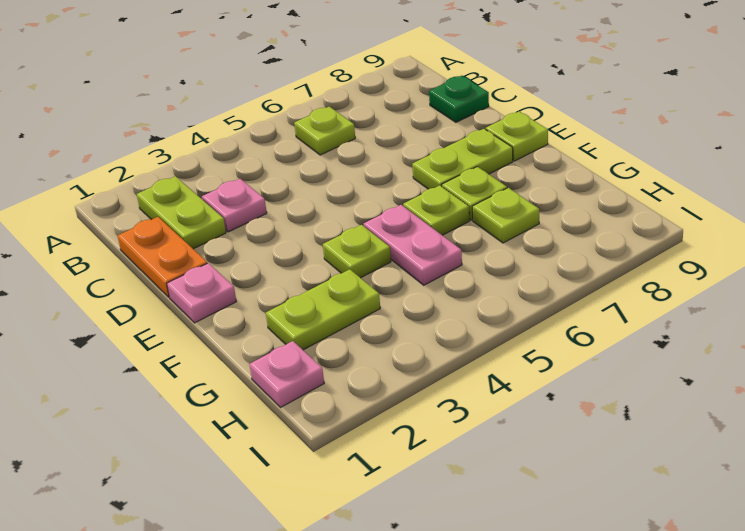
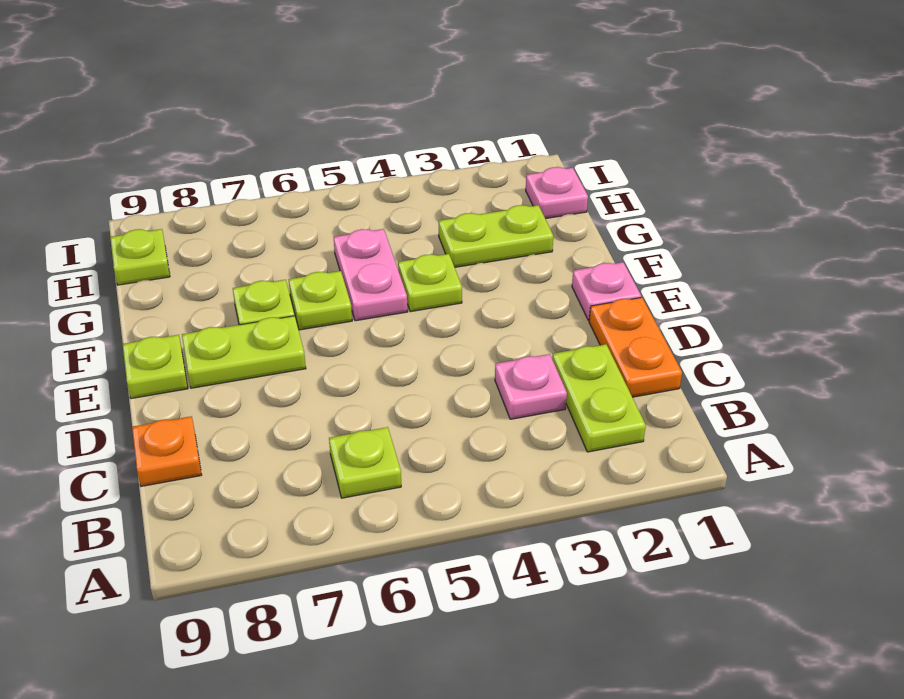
green 1x1 plate [429,76,489,122] -> orange 1x1 plate [132,416,202,486]
lime 1x1 plate [472,188,539,243] -> lime 1x1 plate moved to [110,229,170,285]

